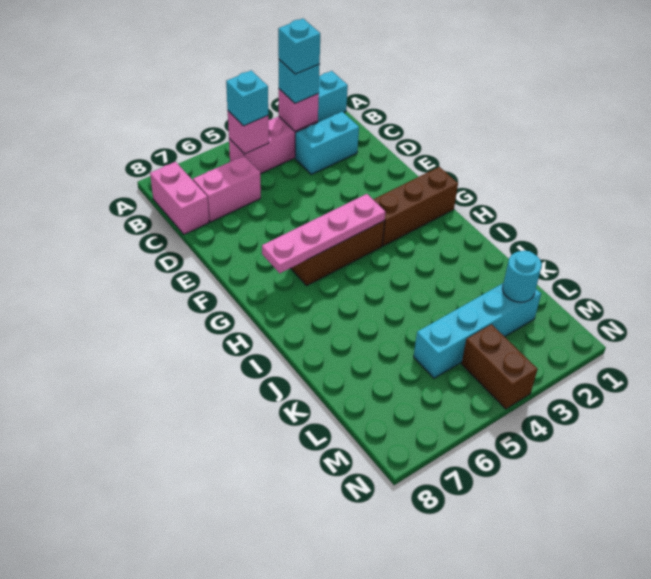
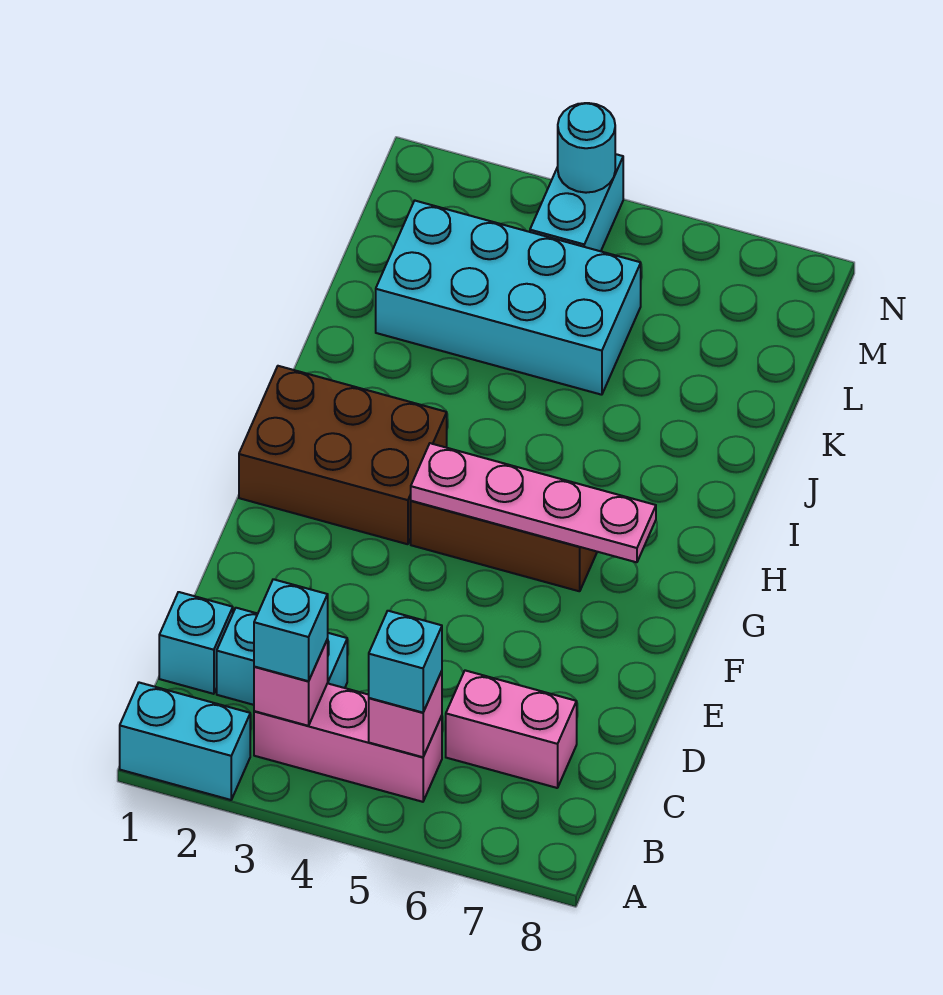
cyan 1x1 brick [278,19,320,74] -> cyan 1x1 brick moved to [159,592,233,694]
pink 1x2 brick [150,162,209,234] -> none
brown 1x3 brick [373,167,458,246] -> brown 2x3 brick [239,366,447,544]
cyan 1x4 brick [414,283,541,378] -> cyan 2x4 brick [376,201,641,395]
cyan 1x1 round brick [503,251,542,302] -> cyan 1x1 round brick moved to [558,103,615,193]
brown 1x2 brick [462,324,538,409] -> cyan 1x2 brick [530,154,623,251]

